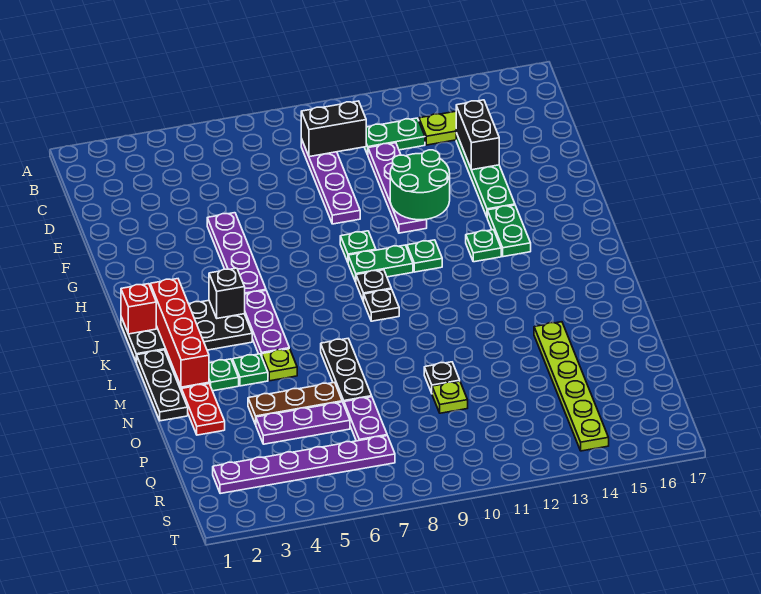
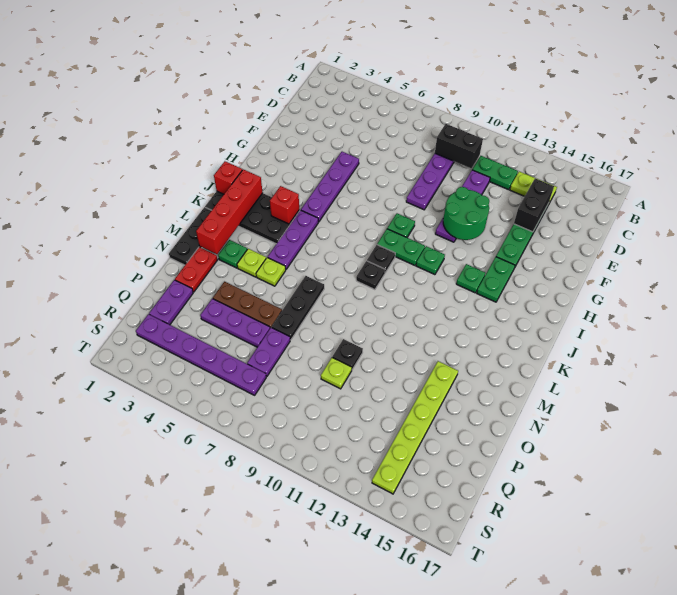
black 1x1 brick [209,268,245,318] -> red 1x1 brick [270,186,299,224]
green 1x1 plate [233,354,268,386] -> lime 1x1 plate [237,249,266,277]
none -> purple 1x2 plate [149,280,193,325]

